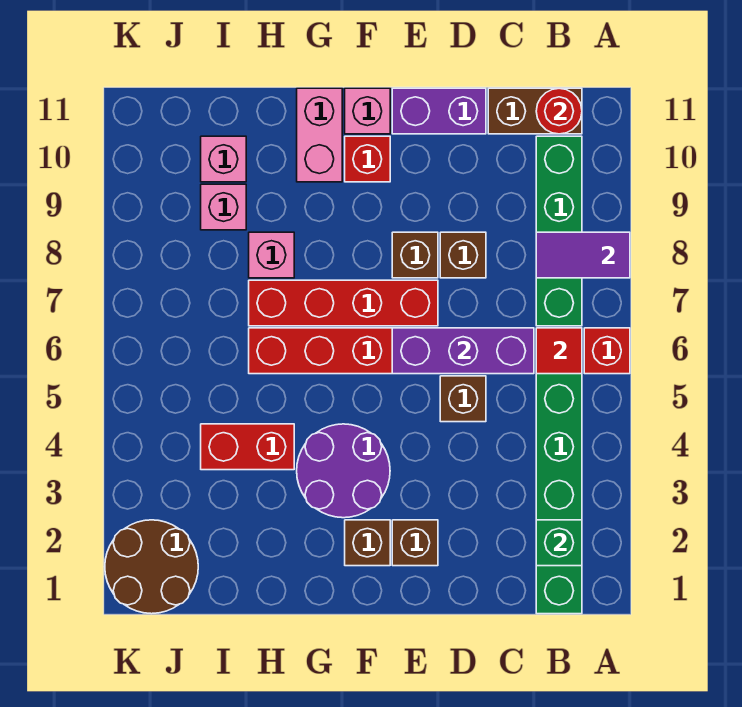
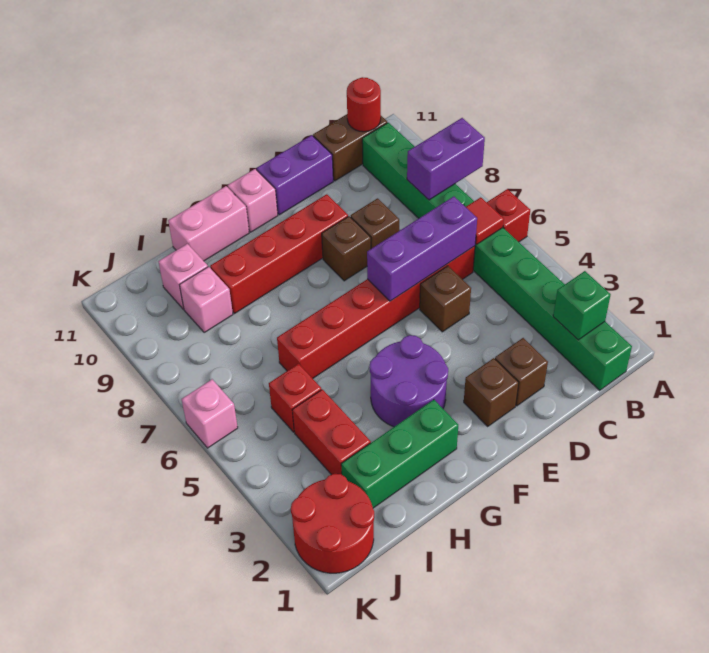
purple 1x2 tile [536,232,630,278] -> purple 1x2 brick [407,118,485,200]
red 1x4 brick [249,280,438,326] -> red 1x4 brick moved to [210,194,348,314]
brown 1x1 brick [345,520,390,566] -> brown 1x1 brick moved to [495,338,548,406]
red 1x1 brick [345,136,390,182] -> red 1x1 brick moved to [269,364,321,432]
none -> green 1x3 brick [341,400,458,508]
pink 1x2 brick [297,88,342,182] -> pink 1x2 brick turned to [168,186,249,261]
red 1x2 brick [201,424,294,470] -> red 1x2 brick turned to [292,389,371,475]
pink 1x1 brick [249,232,294,278] -> pink 1x1 brick moved to [182,379,238,448]
brown 2x2 round brick [105,520,198,614] -> red 2x2 round brick [291,474,374,573]

